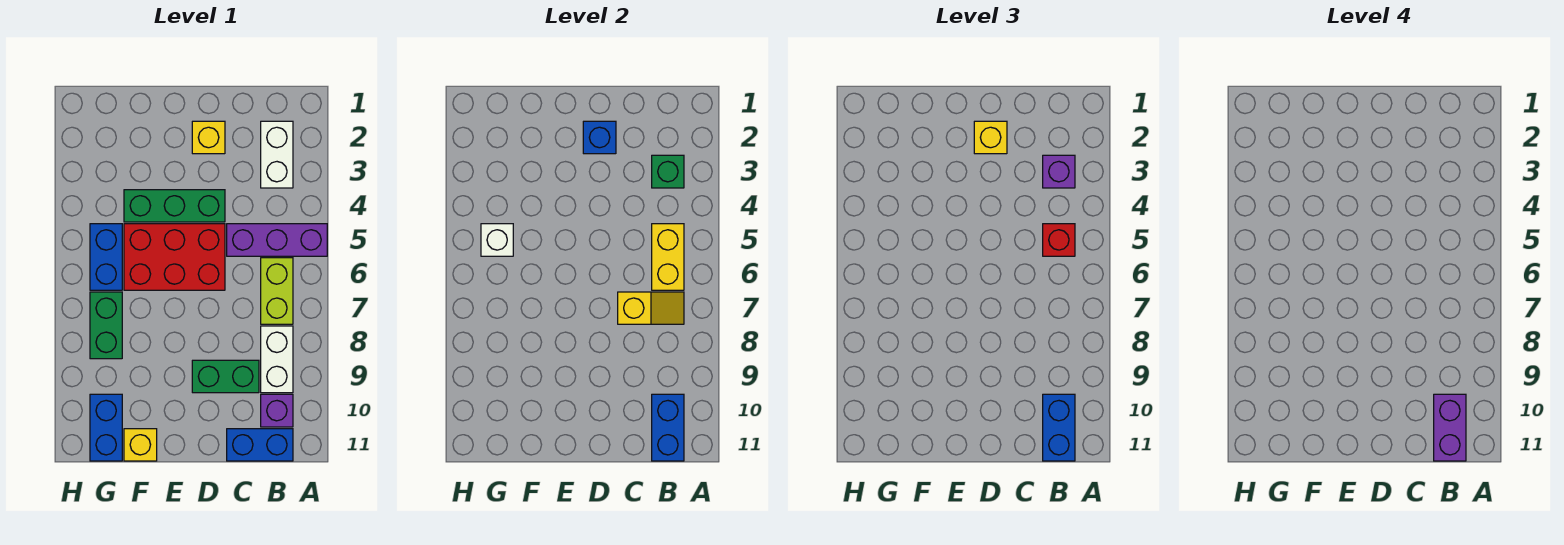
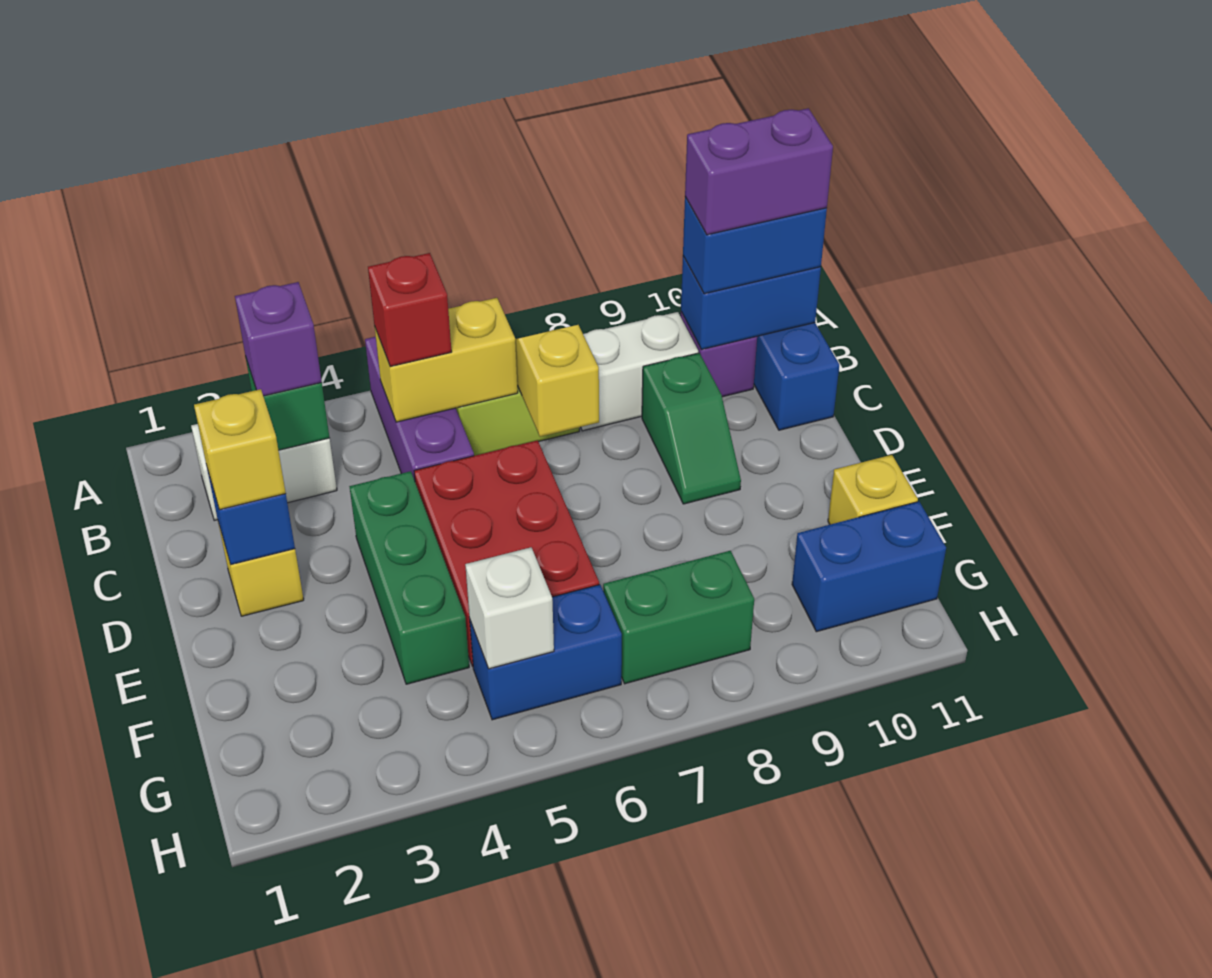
green 1x2 brick [192,360,259,393] -> green 1x2 slope [642,353,741,504]

